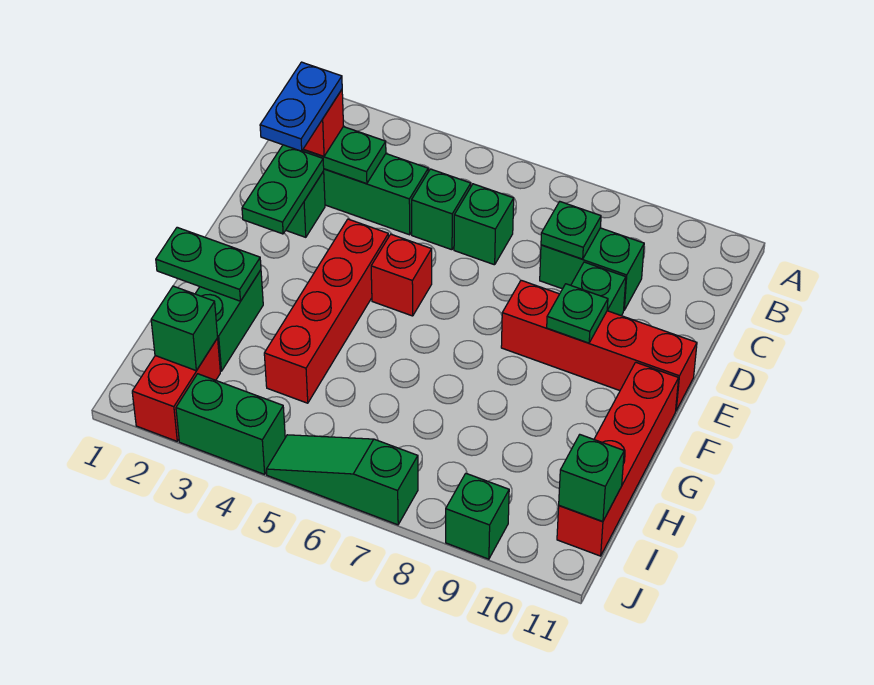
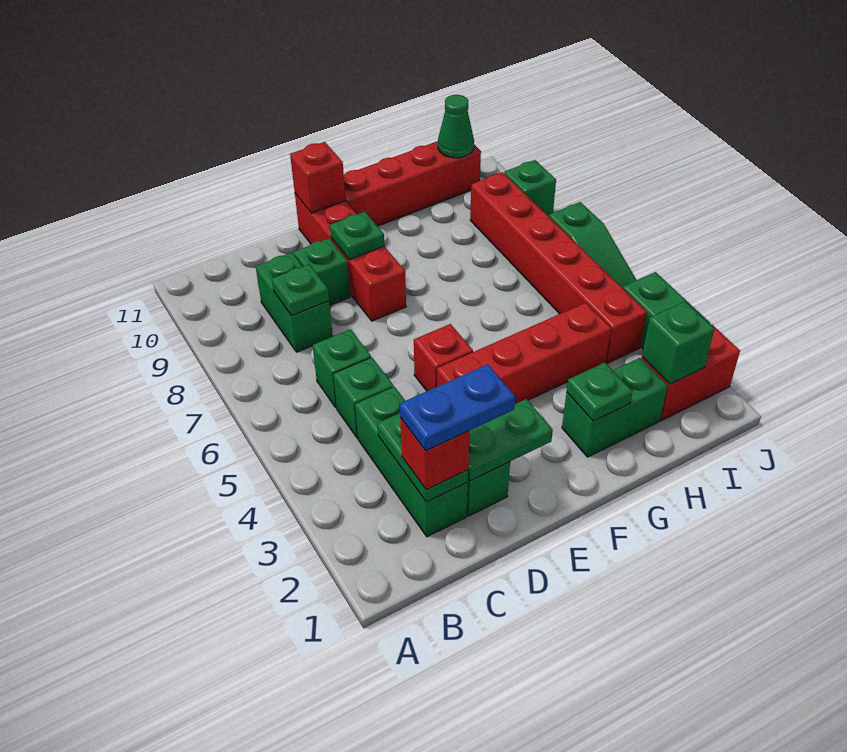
none -> red 1x1 brick [290,142,346,213]
green 1x2 plate [156,227,261,301] -> green 1x1 plate [567,363,632,421]
none -> red 1x6 brick [470,172,647,363]
green 1x1 brick [559,435,624,521] -> green 1x1 cone [438,95,474,158]

